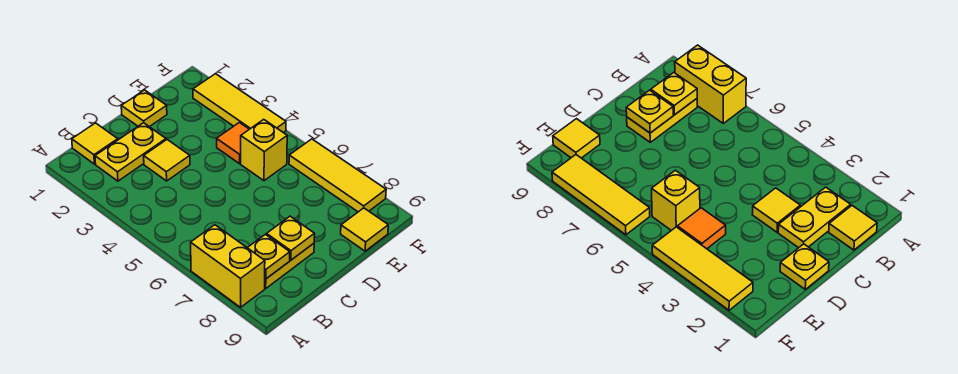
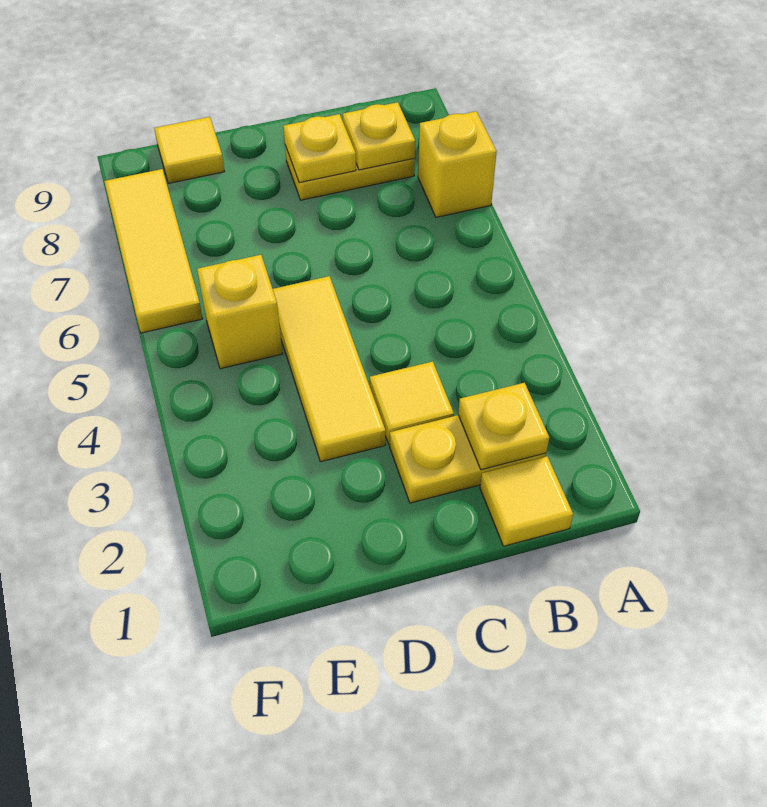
yellow 1x2 brick [191,225,265,307] -> yellow 1x1 brick [418,111,497,217]
yellow 1x1 plate [121,90,167,127] -> yellow 1x1 plate moved to [458,383,549,470]
orange 1x1 tile [217,123,249,164] -> none
yellow 1x3 tile [193,74,286,133] -> yellow 1x3 tile moved to [273,276,385,462]

